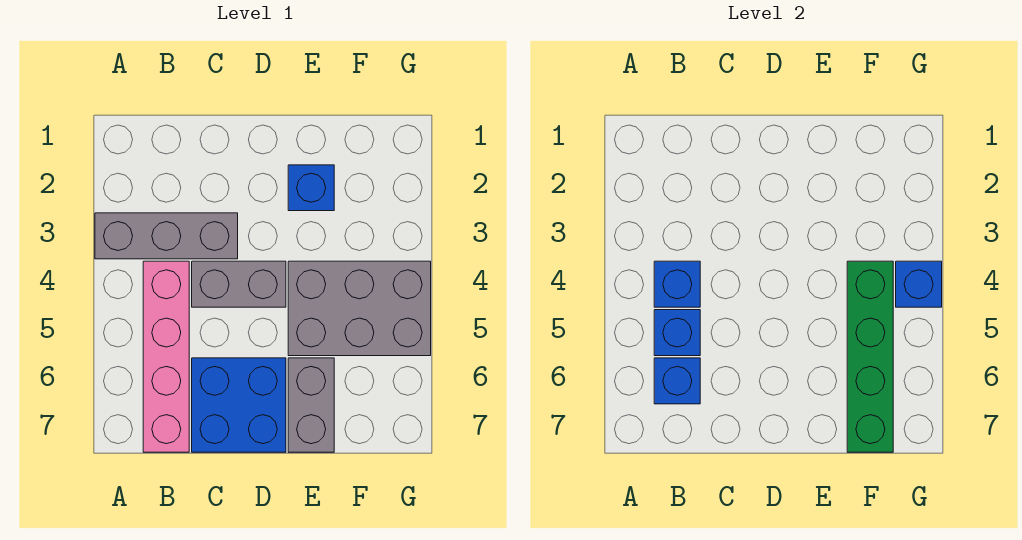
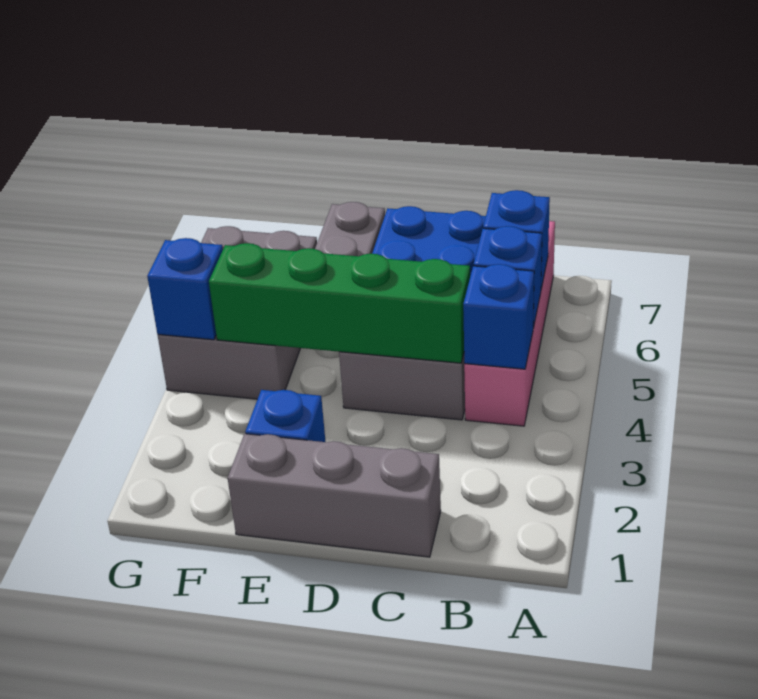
grey 1x3 brick [95,213,238,259] -> grey 1x3 brick moved to [228,434,441,557]
grey 2x3 brick [288,261,431,356] -> grey 2x3 brick turned to [158,226,317,399]
green 1x4 brick [847,261,893,452] -> green 1x4 brick turned to [209,243,470,363]

